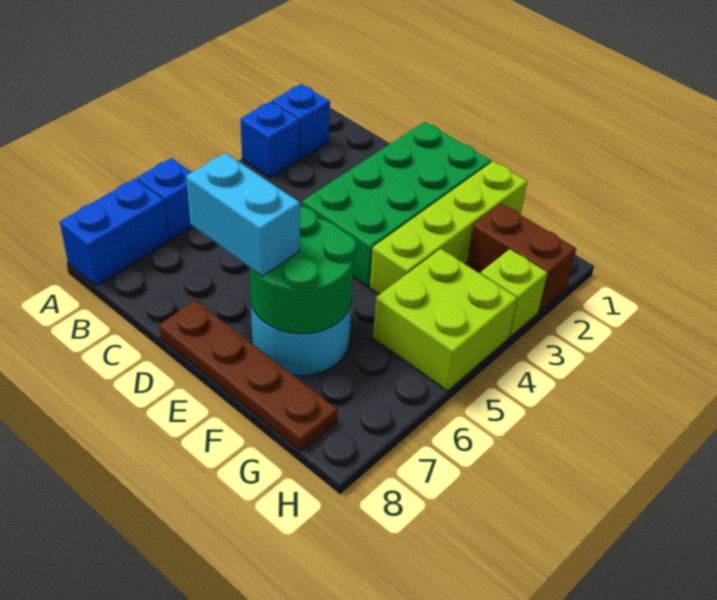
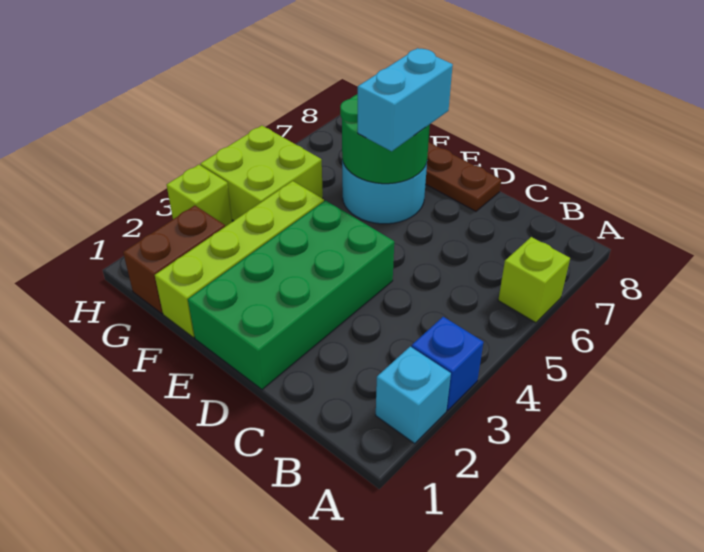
blue 1x1 brick [272,84,330,159] -> cyan 1x1 brick [376,347,451,443]
blue 1x1 brick [137,158,192,240] -> lime 1x1 brick [498,237,570,323]
blue 1x2 brick [60,179,169,286] -> none
cyan 1x2 brick [186,153,300,276] -> cyan 1x2 brick turned to [358,48,453,151]
brown 1x2 brick [467,203,576,312] -> brown 1x2 brick turned to [123,205,225,313]

